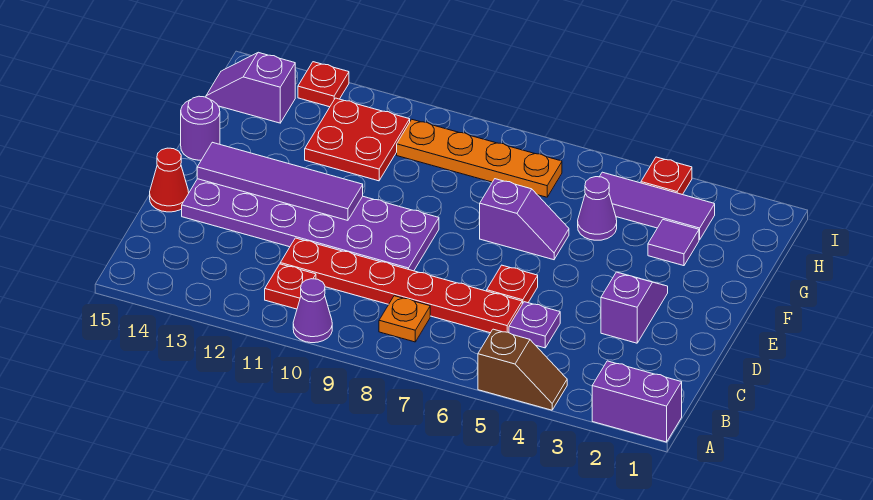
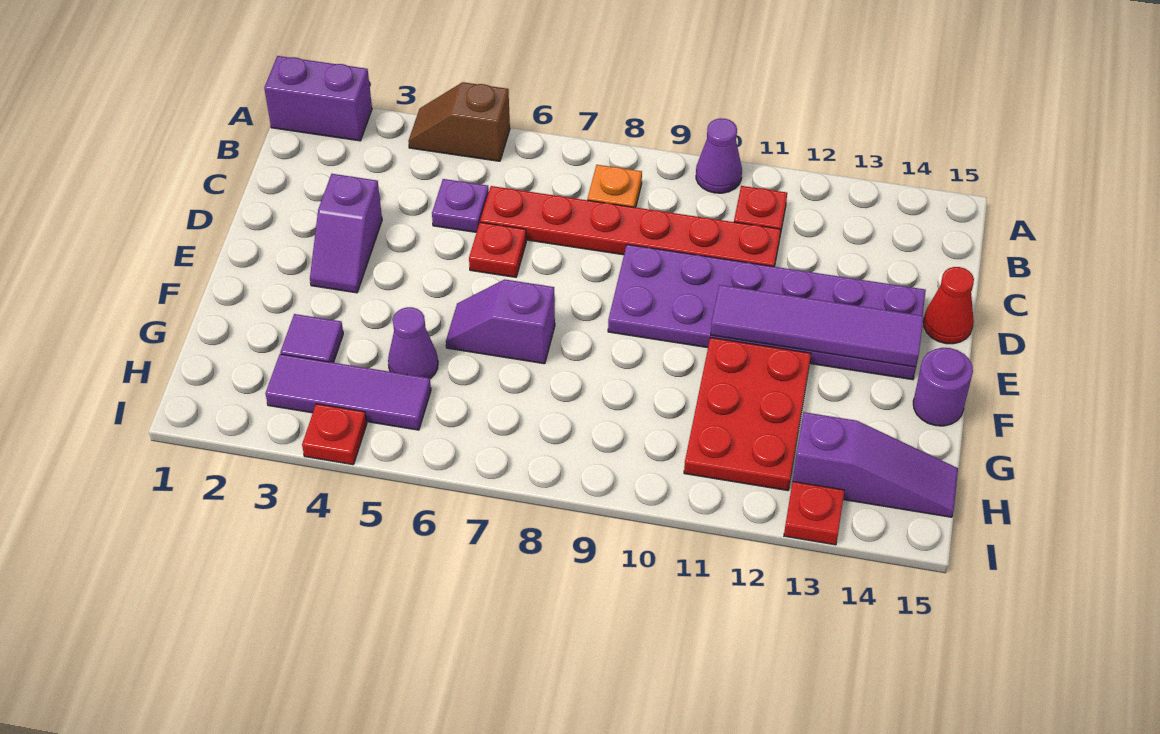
red 2x2 plate [305,98,410,181] -> red 2x3 plate [684,338,811,491]
orange 1x4 plate [397,119,562,197] -> none
purple 1x2 slope [206,52,295,123] -> purple 1x3 slope [793,412,958,517]

